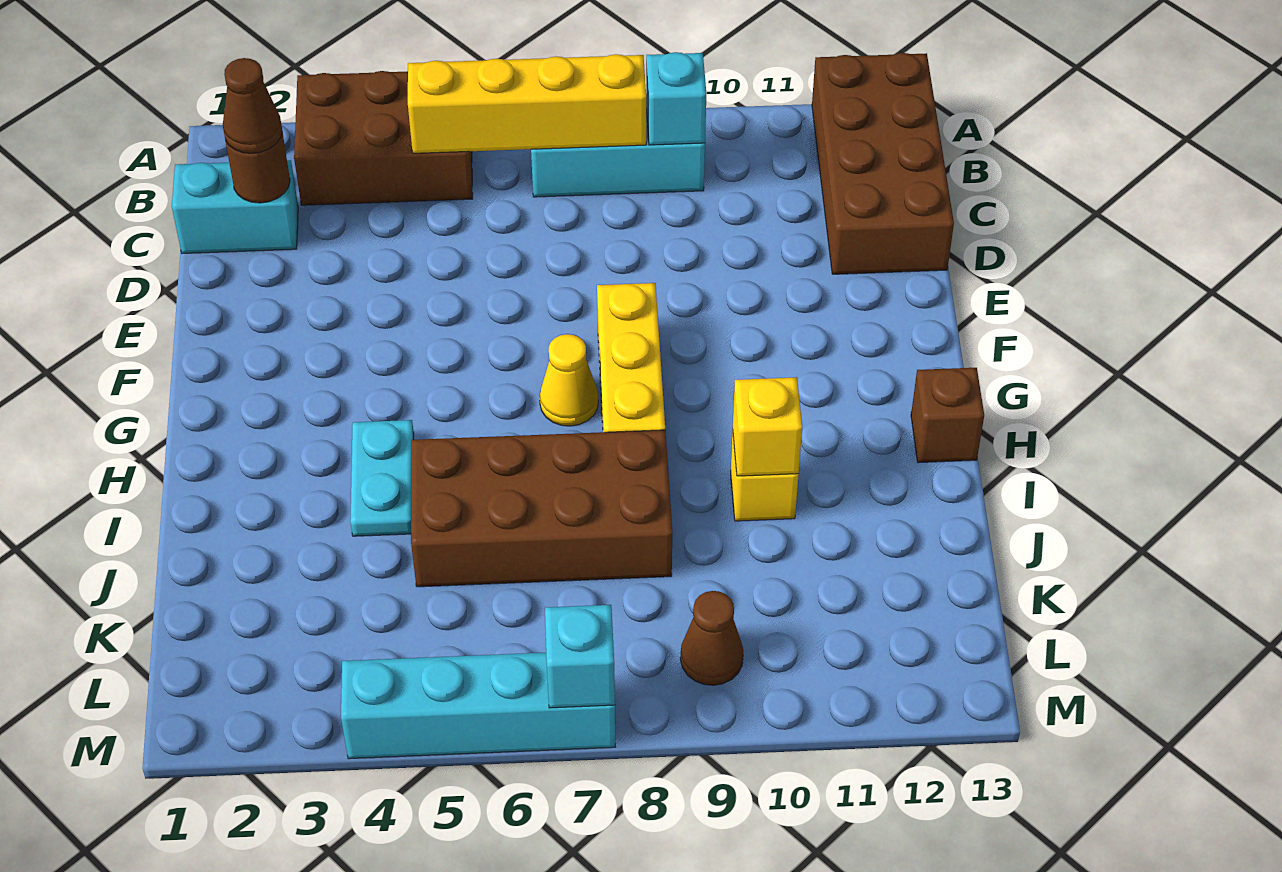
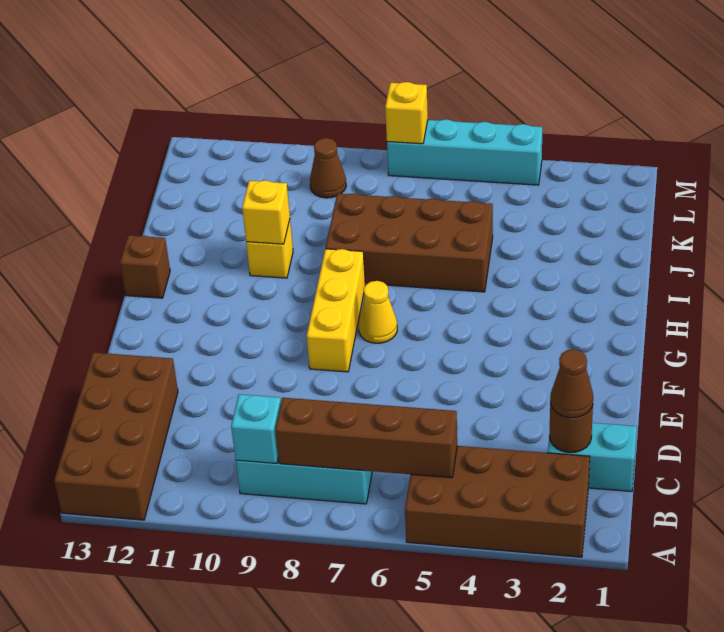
brown 2x3 brick [294,71,473,205] -> brown 2x4 brick [405,446,590,557]
yellow 1x4 brick [408,54,646,153] -> brown 1x4 brick [275,398,457,478]
cyan 1x2 plate [350,420,414,536] -> none
cyan 1x1 brick [545,605,615,708] -> yellow 1x1 brick [385,82,428,144]

